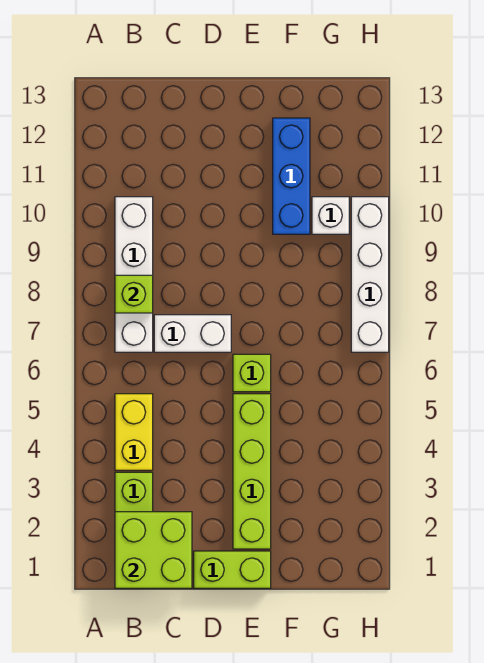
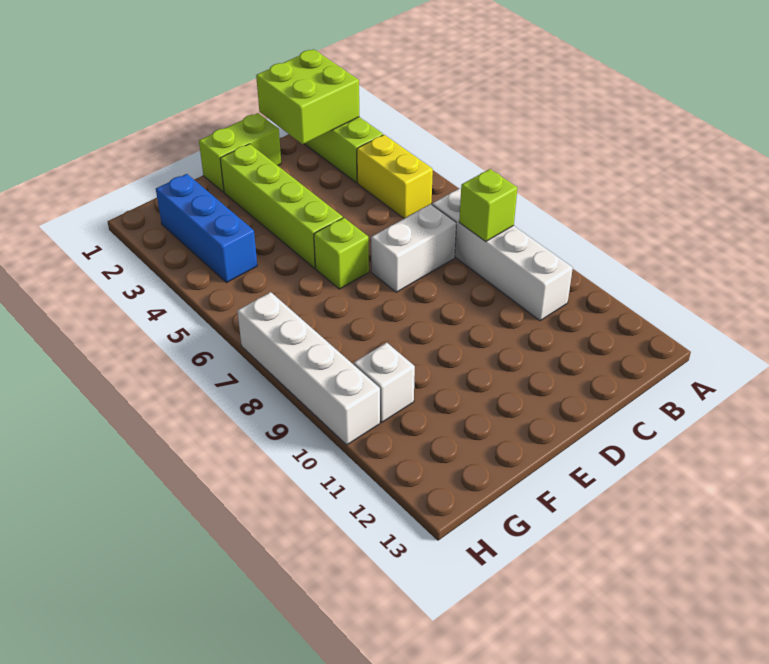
blue 1x3 brick [273,118,310,234] -> blue 1x3 brick moved to [156,174,257,283]

